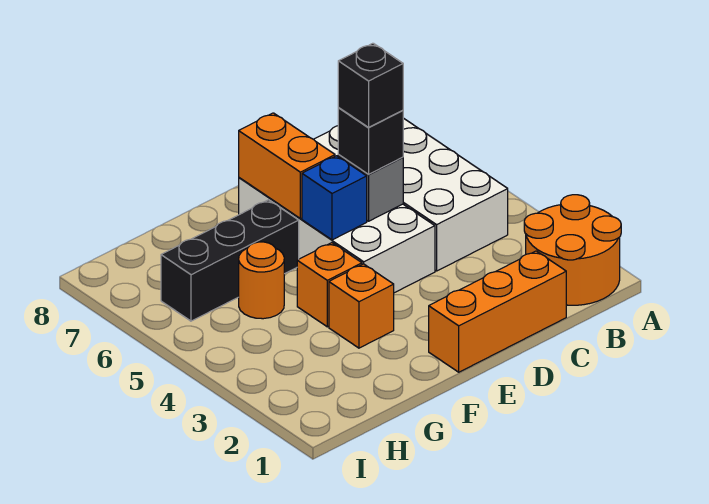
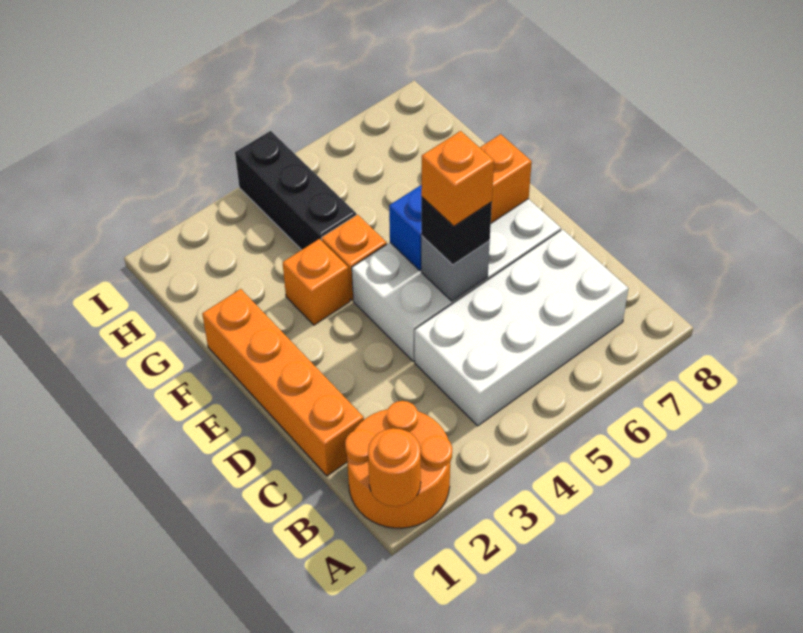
orange 1x3 brick [429,251,566,372] -> orange 1x4 brick [202,289,364,476]
black 1x1 brick [338,43,403,127] -> orange 1x1 brick [421,131,494,226]
black 1x3 brick [161,200,299,321] -> black 1x3 brick moved to [235,131,356,250]
orange 1x1 round brick [239,242,284,319] -> orange 1x1 round brick moved to [368,428,421,506]

